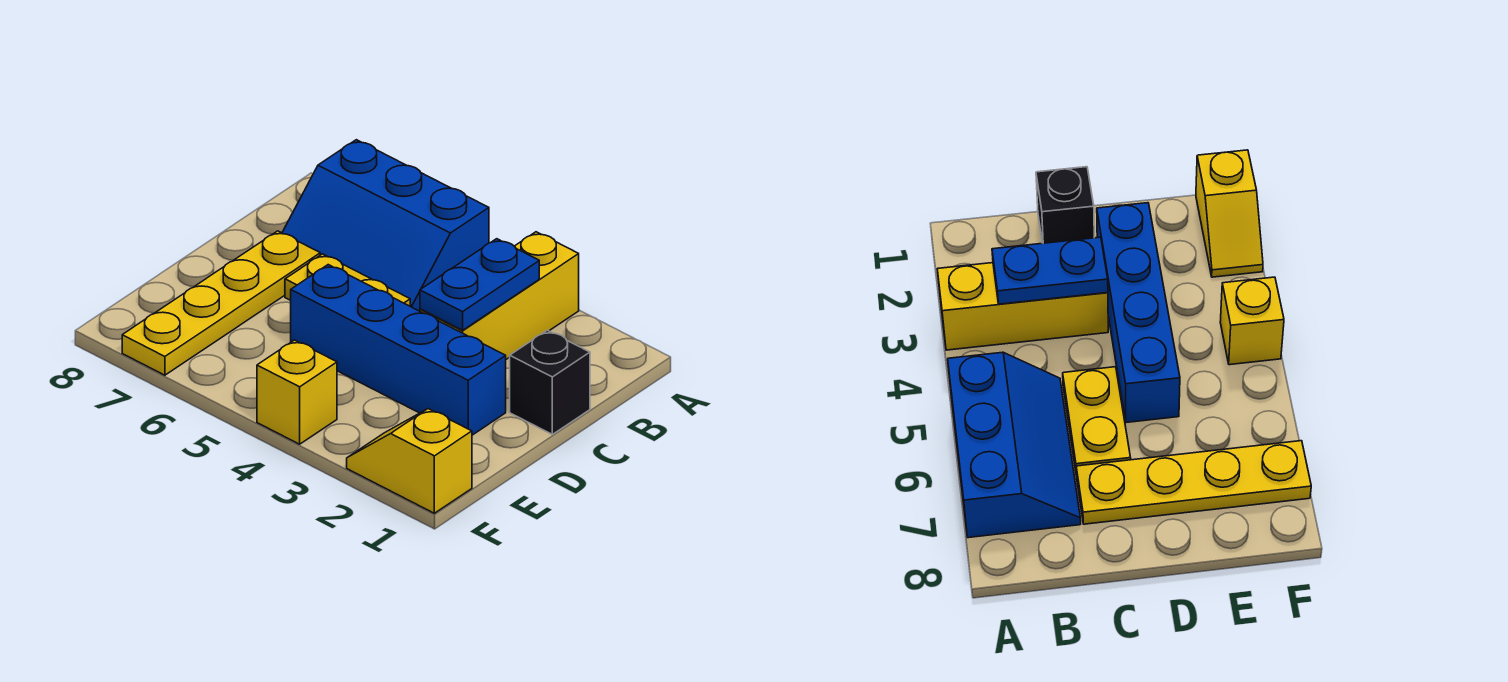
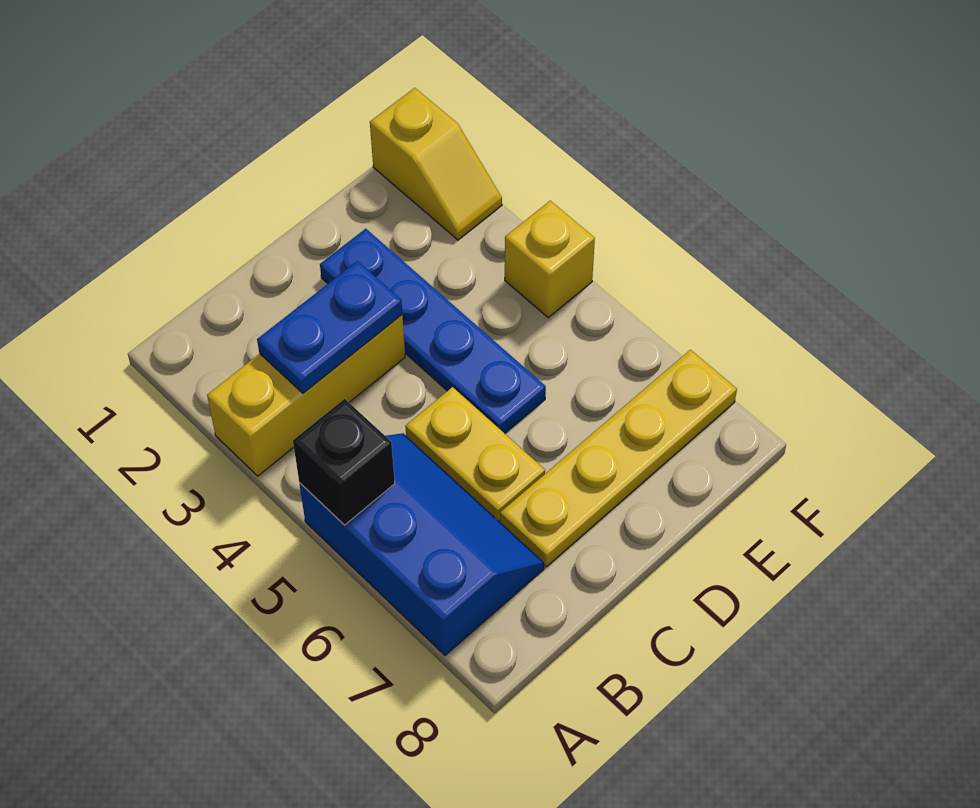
black 1x1 brick [510,330,590,434] -> black 1x1 brick moved to [293,399,395,525]
blue 1x4 brick [291,265,506,435] -> blue 1x4 plate [320,229,546,433]

